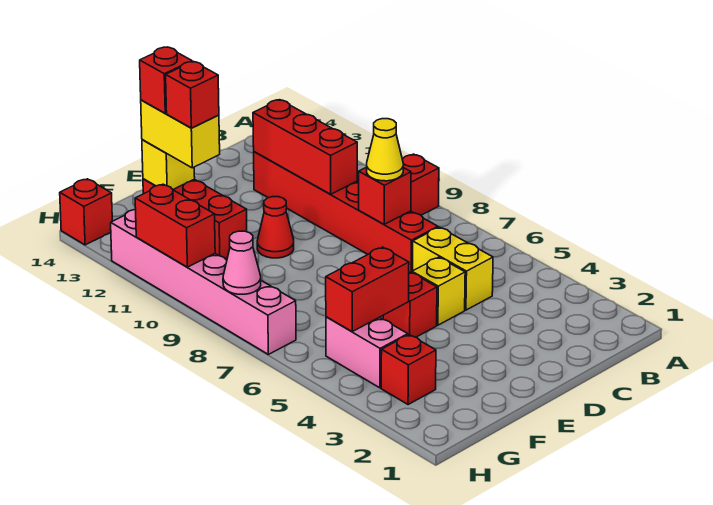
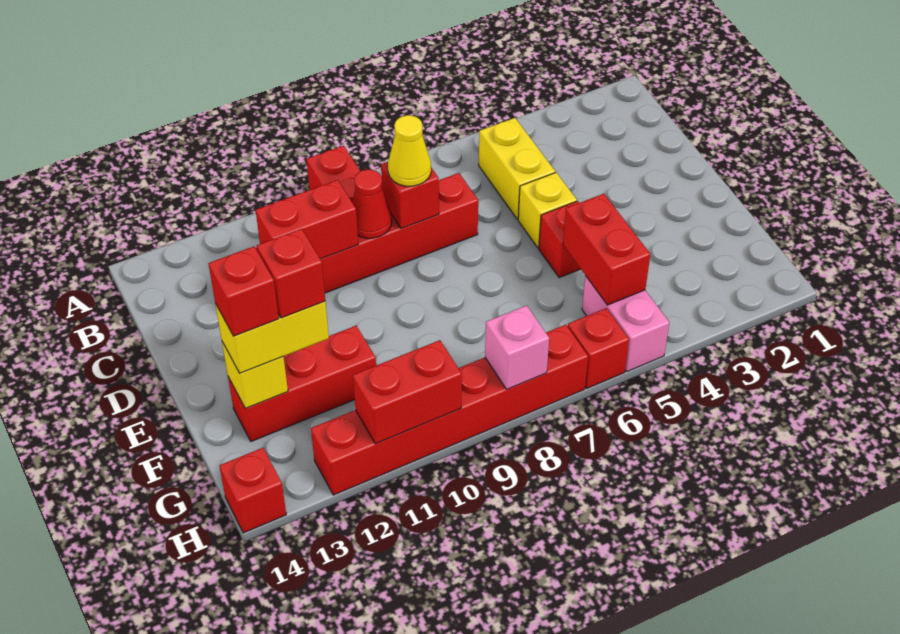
yellow 1x2 brick [413,227,493,310] -> yellow 1x2 brick turned to [479,118,555,219]
red 1x3 brick [253,100,357,194] -> red 1x2 brick [256,180,358,259]
red 1x1 cone [257,197,294,258] -> red 1x1 cone moved to [352,169,392,238]
red 1x1 brick [381,335,436,405] -> red 1x1 brick moved to [568,308,629,388]
pink 1x2 brick [326,317,408,388] -> pink 1x2 brick turned to [582,276,669,371]
pink 1x6 brick [111,210,296,354] -> red 1x6 brick [311,325,588,495]
pink 1x1 cone [223,231,261,294] -> pink 1x1 brick [485,305,549,389]

